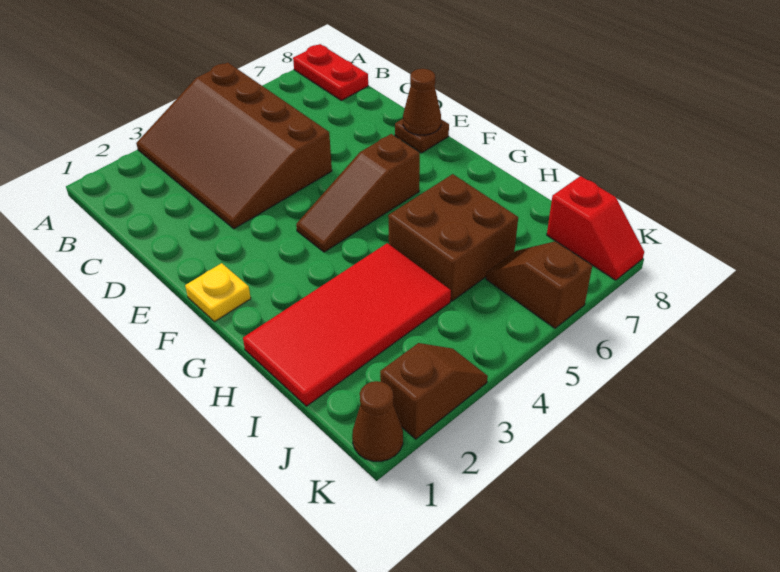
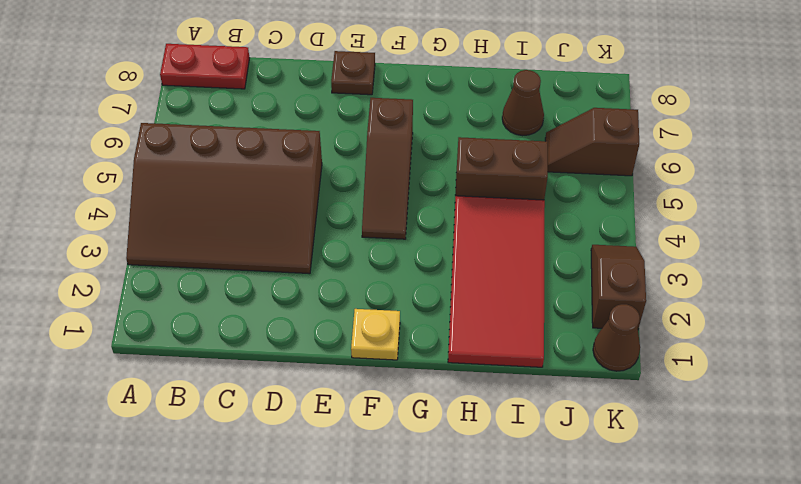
brown 1x1 cone [403,69,441,135] -> brown 1x1 cone moved to [502,70,544,136]
brown 2x2 brick [388,174,518,301] -> brown 1x2 brick [455,137,548,200]
red 1x2 slope [547,176,644,280] -> none

